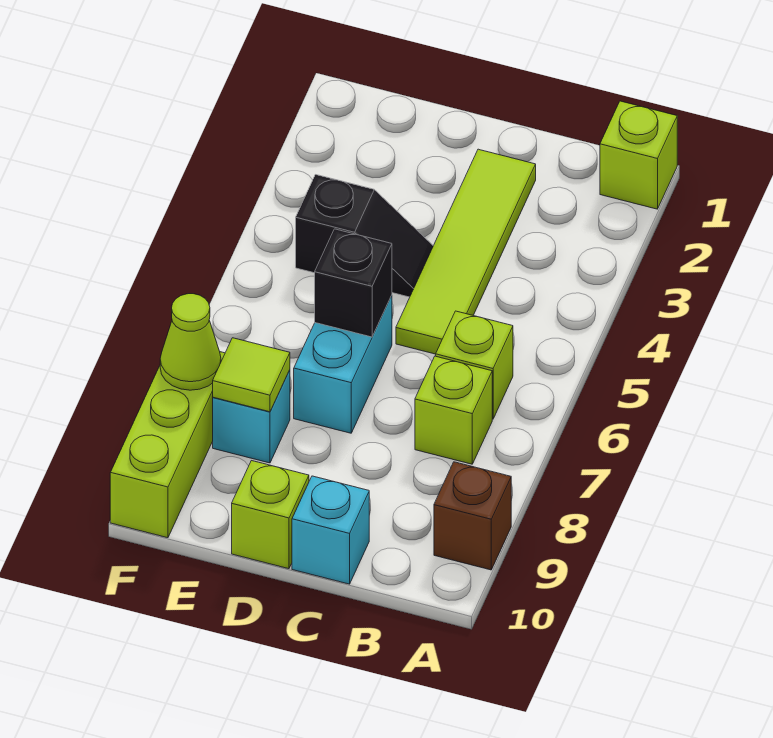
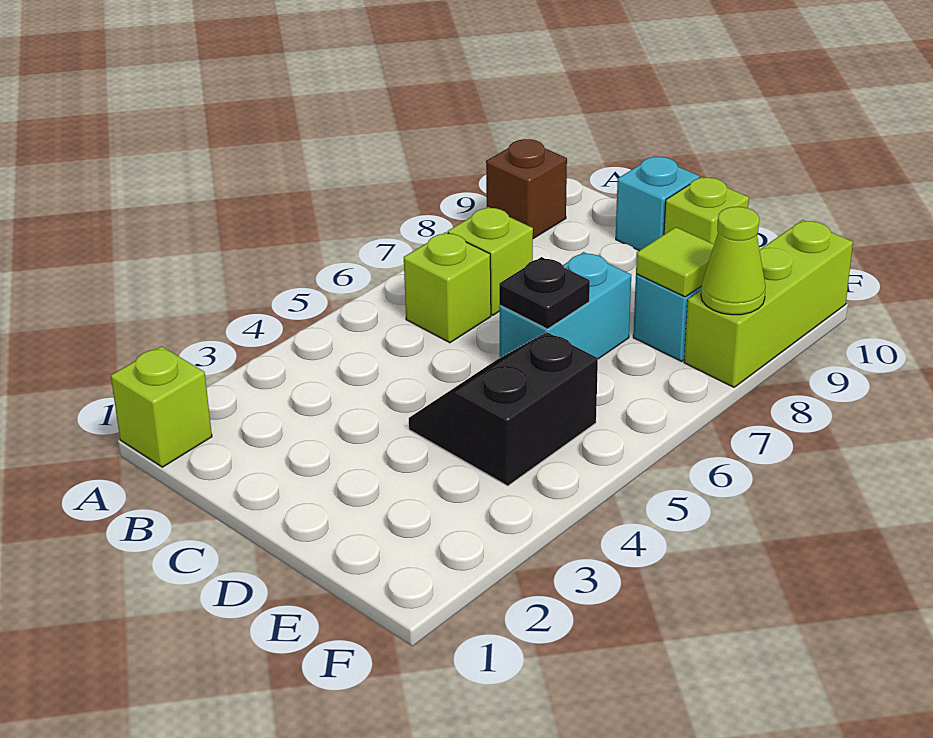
lime 1x4 tile [396,149,536,354] -> none
black 1x2 slope [296,175,433,297] -> black 2x2 slope [409,332,598,486]
black 1x1 brick [315,229,392,337] -> black 1x1 plate [499,257,590,329]

